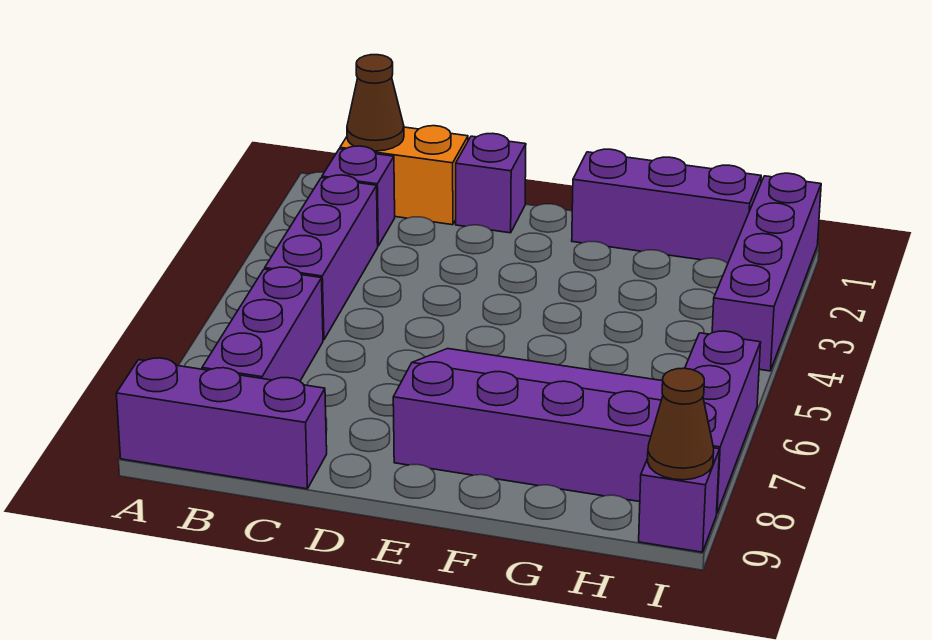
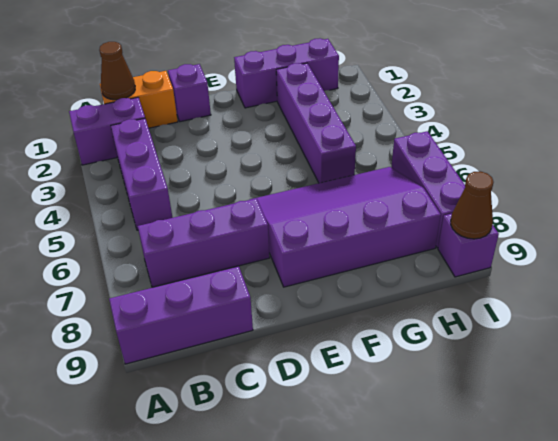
purple 1x1 brick [322,146,395,246] -> purple 1x2 brick [69,97,145,165]
purple 1x3 brick [202,267,323,381] -> purple 1x3 brick turned to [138,198,270,287]
purple 1x4 brick [712,173,821,371] -> purple 1x4 brick moved to [276,63,356,183]

